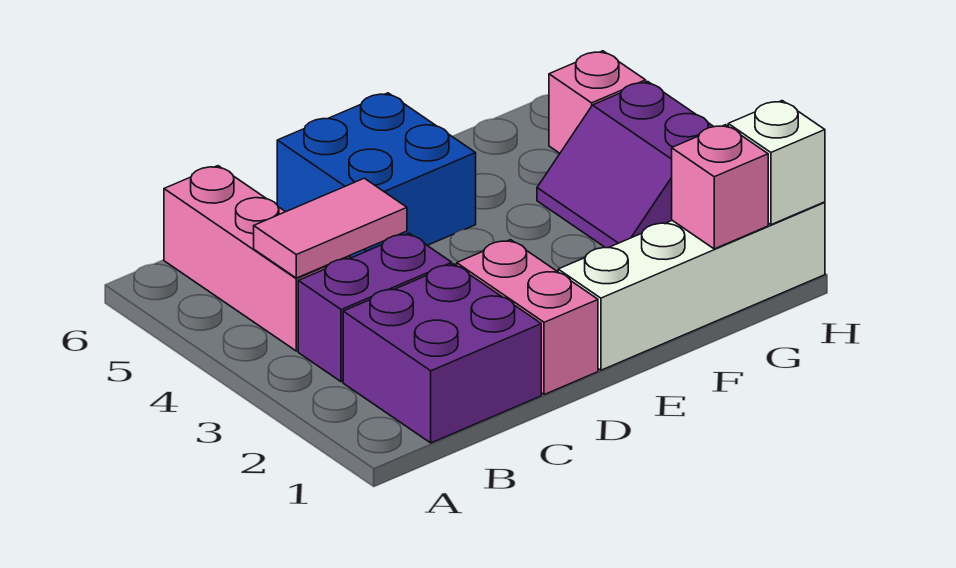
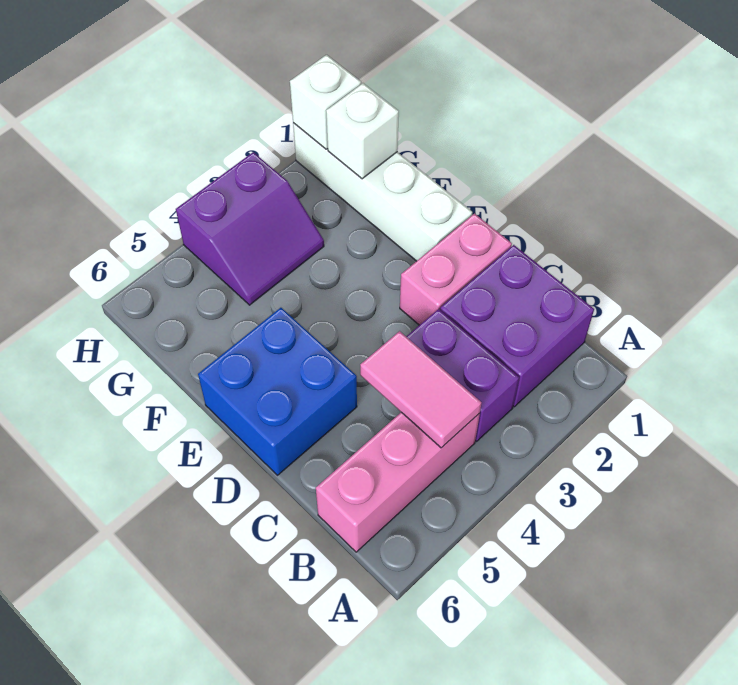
pink 1x1 brick [672,125,768,249] -> white 1x1 brick [326,83,399,179]
pink 1x1 brick [549,51,646,153] -> none

